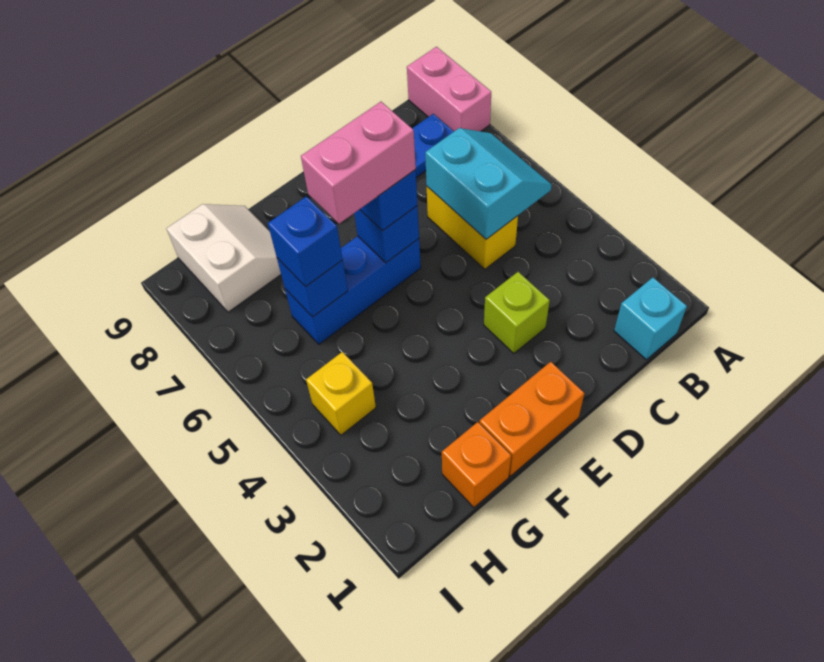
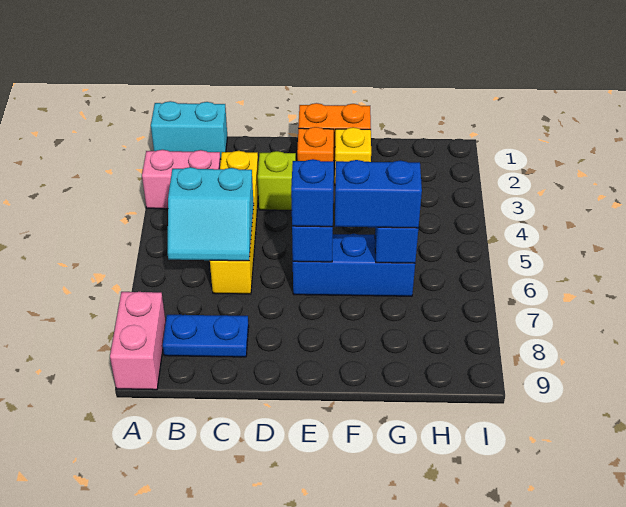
cyan 1x1 brick [614,278,687,360] -> cyan 1x2 brick [151,101,227,159]
cyan 2x2 slope [425,128,552,239] -> cyan 2x2 slope turned to [168,167,254,261]
yellow 1x2 brick [427,187,518,269] -> yellow 1x4 brick [210,151,258,294]
pink 1x2 brick [301,102,416,224] -> pink 1x2 brick moved to [142,150,221,209]
orange 1x1 brick [442,422,511,507] -> orange 1x1 brick moved to [297,127,334,161]
blue 1x1 brick [268,196,343,287] -> blue 1x2 brick [335,160,422,228]
white 2x2 slope [166,204,281,312] -> none
yellow 1x1 brick [306,352,376,435] -> yellow 1x1 brick moved to [335,127,371,177]

